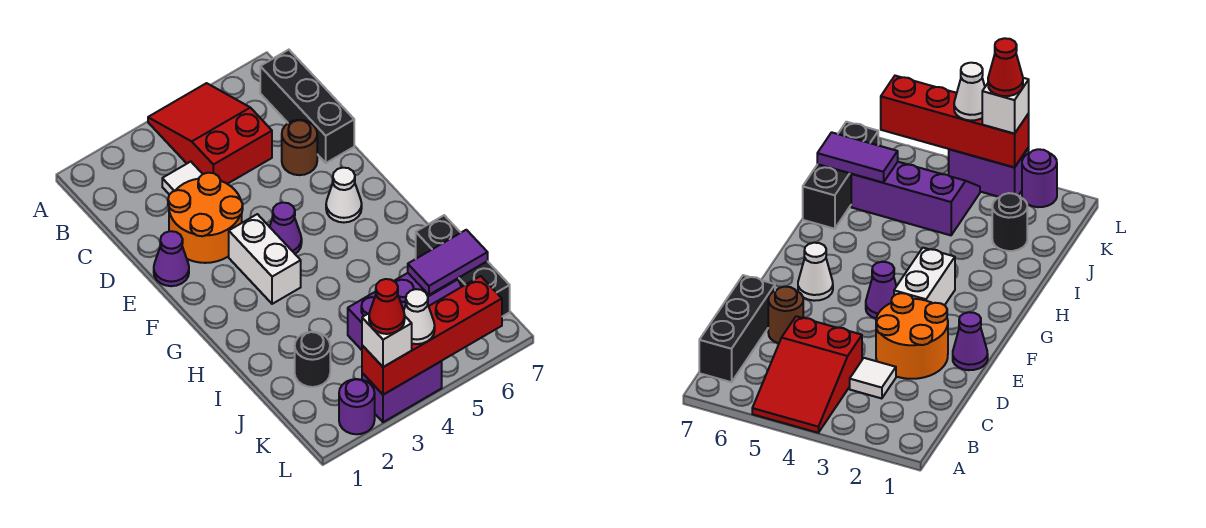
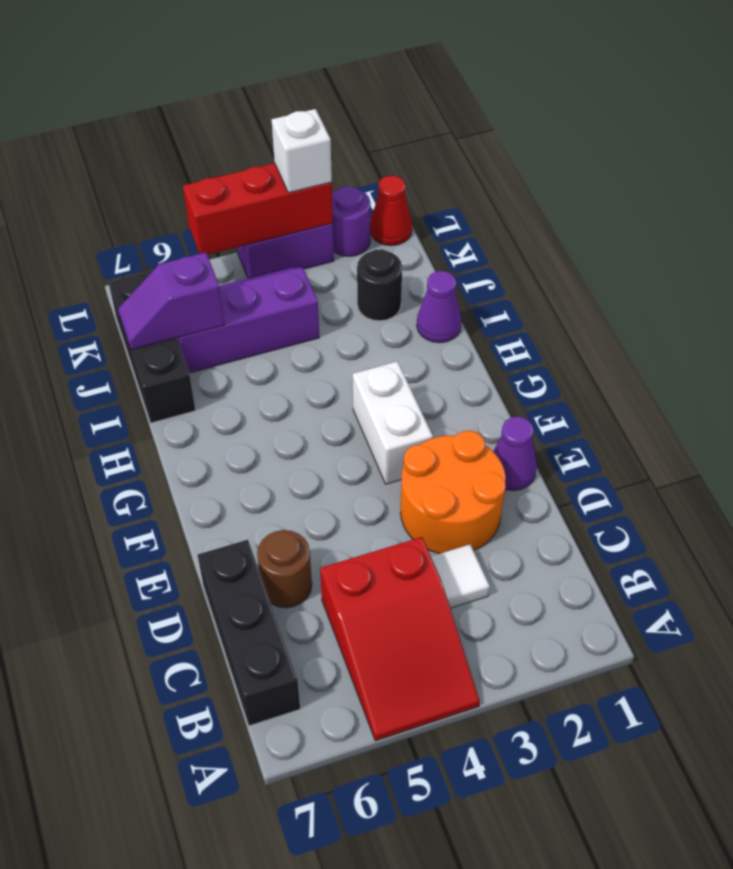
purple 1x1 cone [270,202,302,254] -> purple 1x1 cone moved to [417,271,462,343]
white 1x1 cone [326,168,362,222] -> none
purple 1x2 tile [408,230,488,295] -> purple 1x2 slope [118,252,224,350]
red 1x4 brick [362,276,502,395] -> red 1x3 brick [183,163,333,255]
red 1x1 cone [369,279,405,334] -> red 1x1 cone moved to [370,176,412,246]
white 1x1 cone [404,289,435,344] -> none

